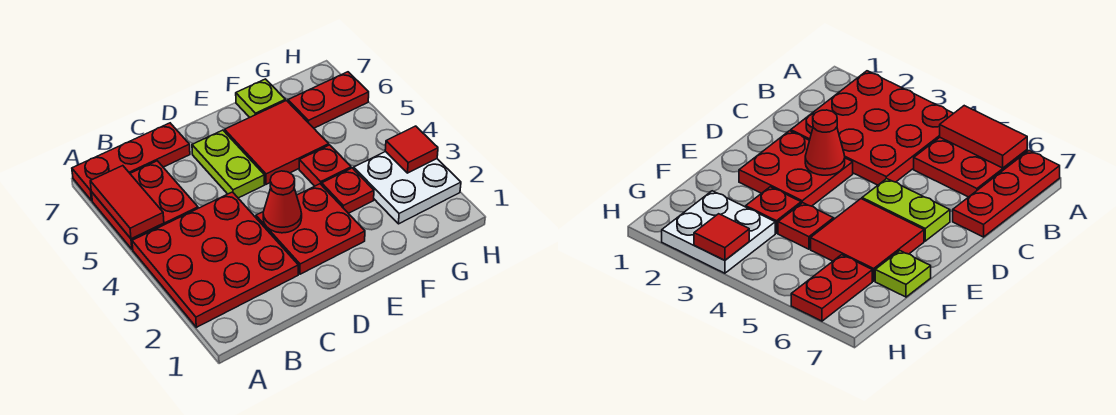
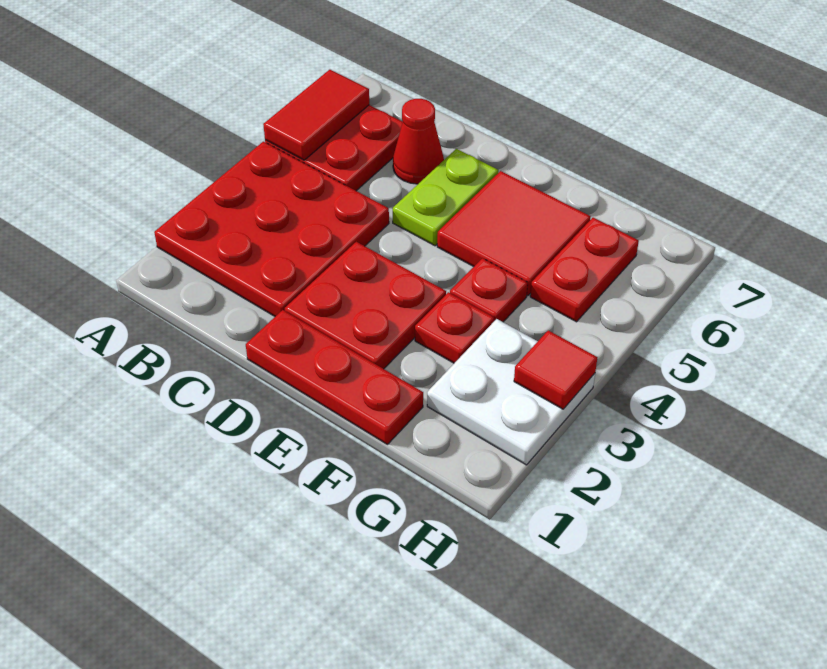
red 1x3 plate [72,123,190,200] -> red 1x3 plate moved to [246,310,423,444]
red 1x1 cone [263,171,302,233] -> red 1x1 cone moved to [393,99,444,184]
lime 1x1 plate [236,79,285,117] -> none
red 1x2 plate [288,72,369,128] -> red 1x2 plate turned to [530,218,639,322]

